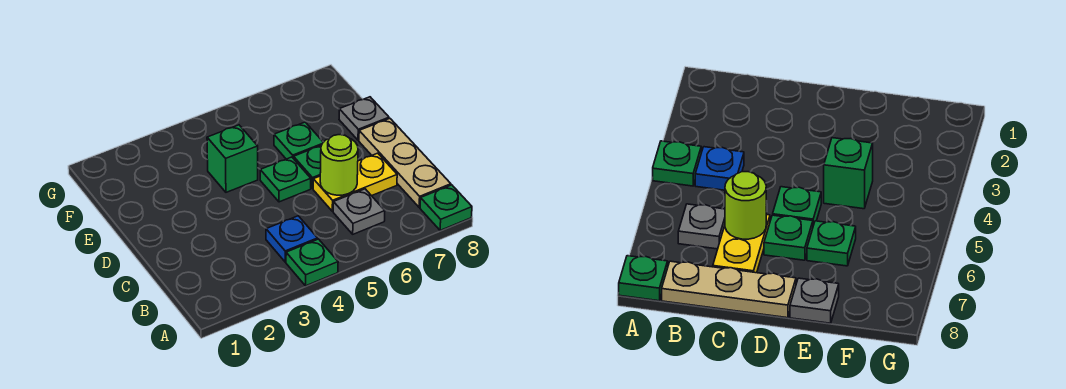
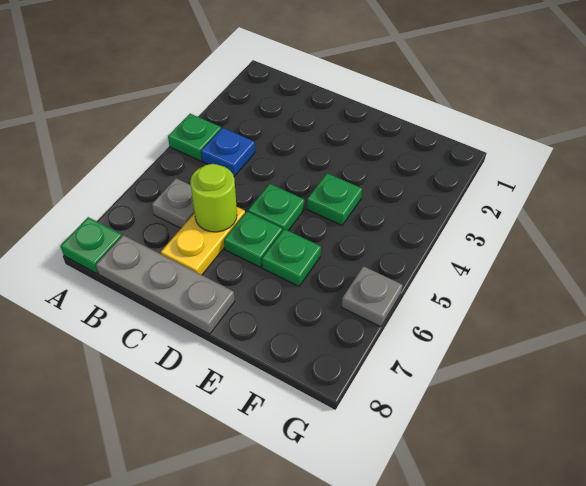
tan 1x3 plate [359,119,451,207] -> grey 1x3 plate [96,235,235,334]
green 1x1 brick [207,125,258,192] -> green 1x1 plate [307,173,362,225]
grey 1x1 plate [339,97,389,140] -> grey 1x1 plate moved to [341,266,402,327]

